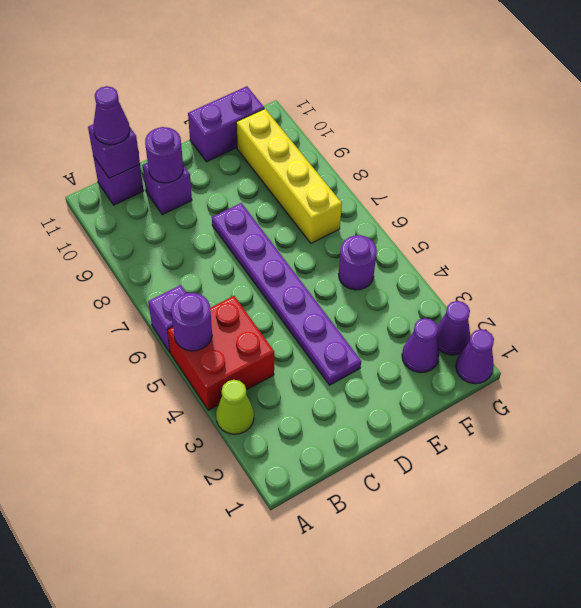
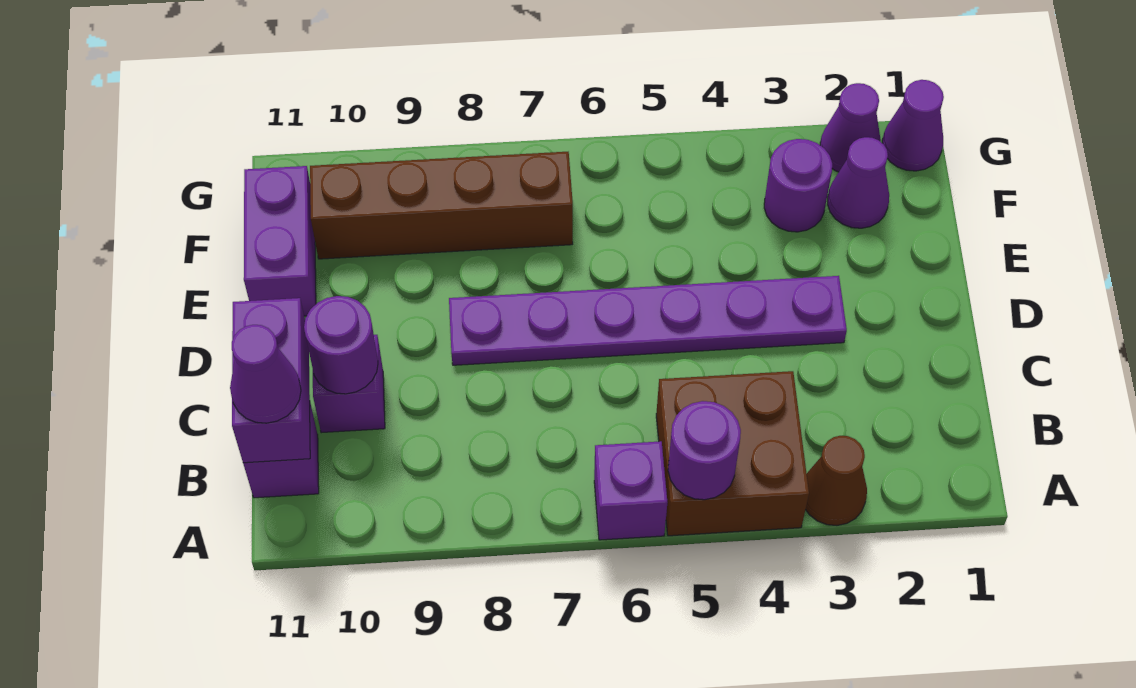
lime 1x1 cone [216,380,254,434] -> brown 1x1 cone [805,436,867,525]
red 2x2 brick [168,296,274,410] -> brown 2x2 brick [656,371,809,536]
purple 1x1 brick [88,125,140,178] -> purple 1x2 brick [232,298,310,463]
purple 1x1 round brick [339,235,377,290] -> purple 1x1 round brick moved to [764,139,832,232]
yellow 1x4 brick [236,109,342,243] -> brown 1x4 brick [310,152,573,259]

